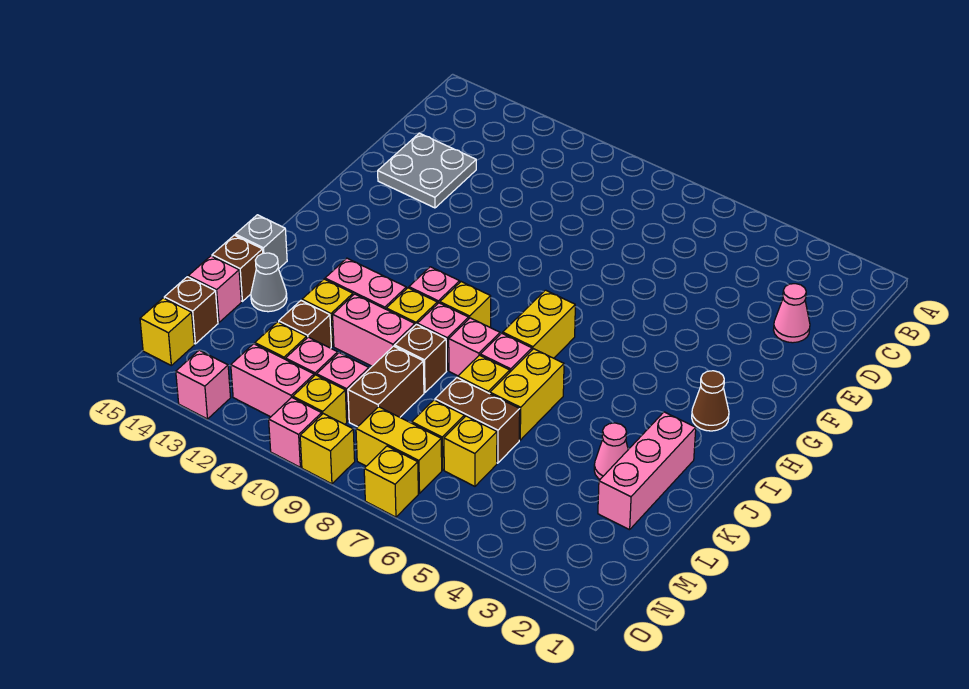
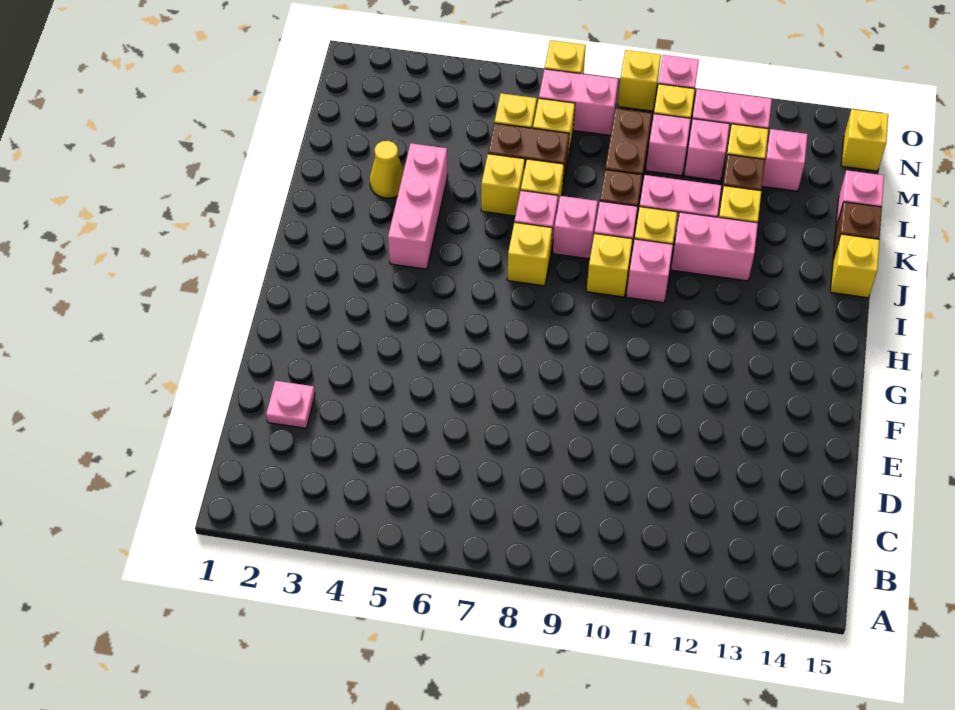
pink 1x1 cone [774,284,810,343] -> pink 1x1 plate [266,381,315,428]
grey 2x2 plate [378,133,476,208] -> none
brown 1x1 cone [692,371,729,431] -> none
yellow 1x2 brick [503,290,575,358] -> yellow 1x1 brick [507,222,552,286]
pink 1x3 brick [598,412,696,530] -> pink 1x3 brick moved to [388,143,448,269]
yellow 1x2 brick [490,349,564,440] -> yellow 1x1 brick [481,154,525,216]
grey 1x1 brick [235,215,287,269] -> yellow 1x1 brick [830,234,880,298]
pink 1x1 cone [594,423,628,479] -> yellow 1x1 cone [370,141,404,198]
grey 1x1 cone [251,253,287,312] -> none
brown 1x1 brick [164,277,218,344] -> none
yellow 1x2 brick [356,407,442,493] -> pink 1x2 brick [539,69,618,135]
pink 1x1 brick [176,350,231,419] -> pink 1x1 brick moved to [762,129,808,191]

